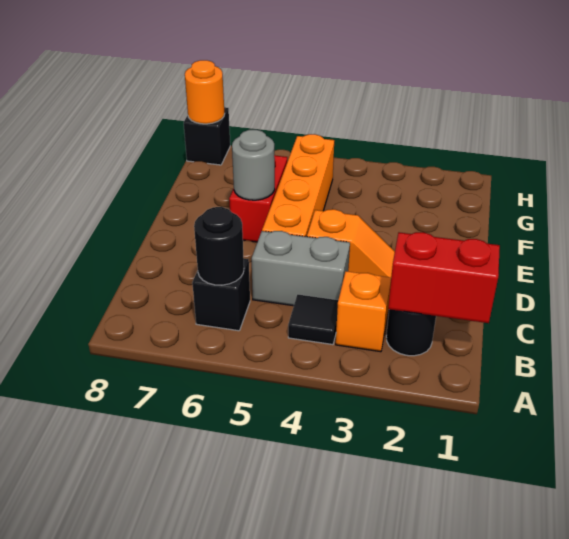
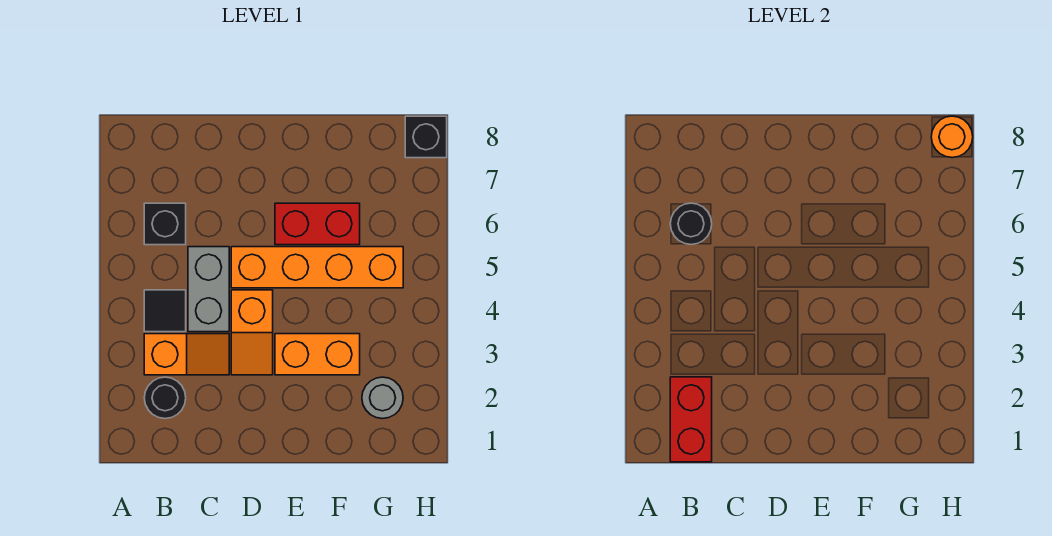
none -> orange 1x2 brick [275,334,360,375]
grey 1x1 round brick [232,130,275,200] -> grey 1x1 round brick moved to [362,377,403,419]

